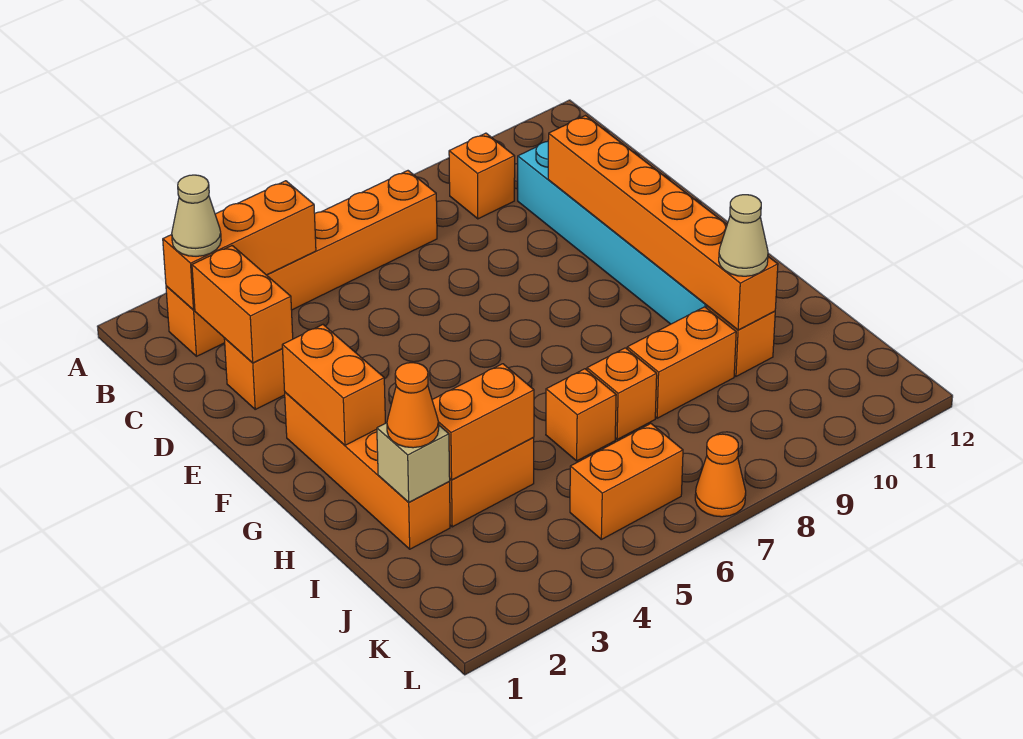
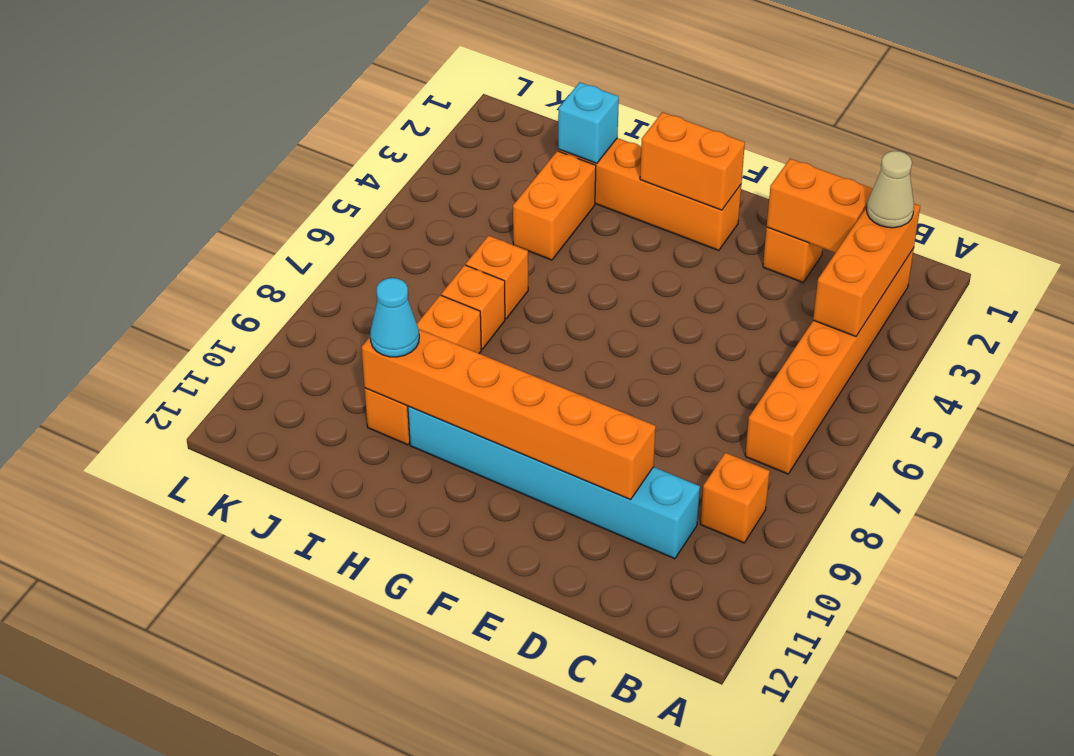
tan 1x1 brick [377,423,450,502] -> cyan 1x1 brick [558,82,619,163]
orange 1x1 cone [387,363,439,448] -> none
orange 1x2 brick [432,364,534,480] -> none
tan 1x1 cone [719,195,768,276] -> cyan 1x1 cone [370,278,419,357]
orange 1x2 brick [570,424,683,539] -> none
orange 1x1 cone [695,434,746,517] -> none

